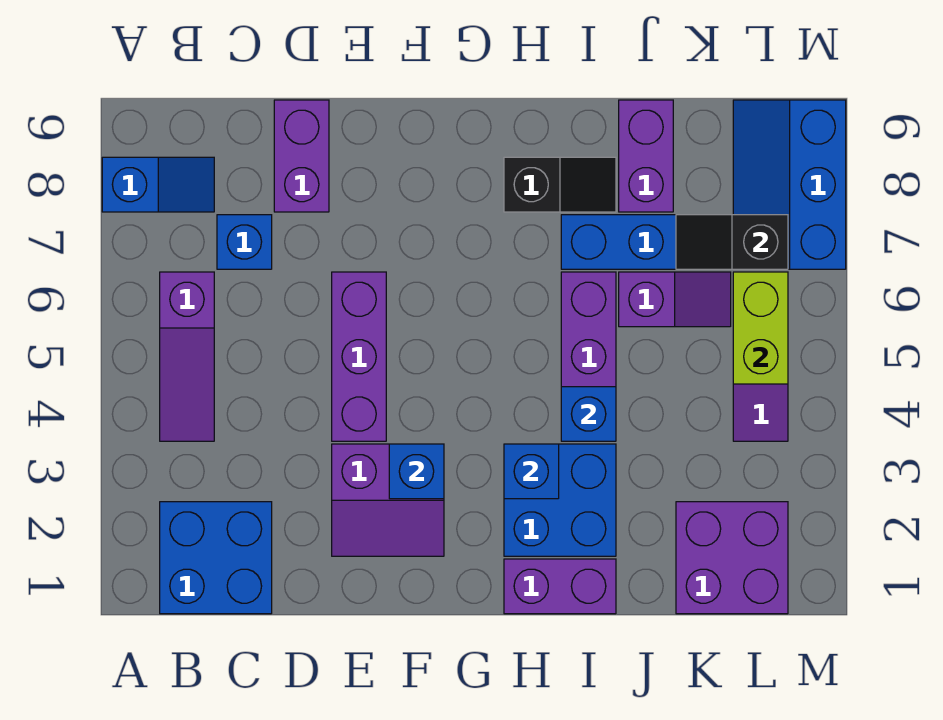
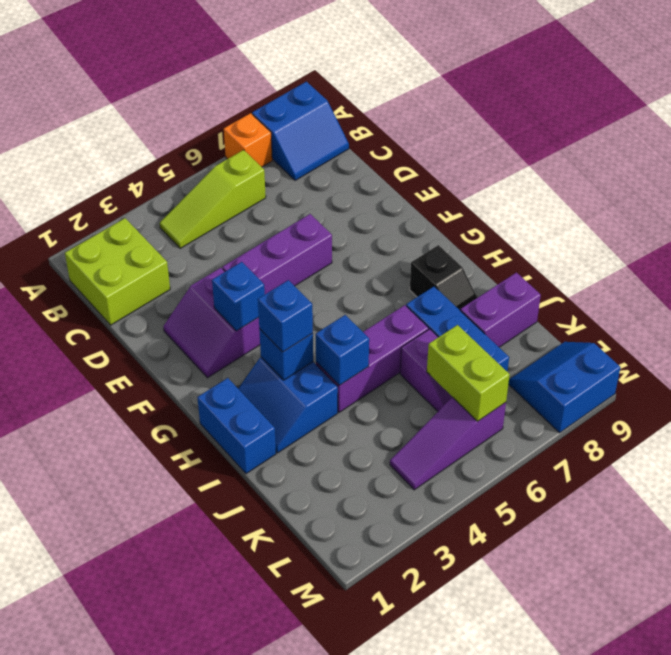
none -> orange 1x1 brick [224,113,272,167]
blue 1x2 slope [102,157,214,212] -> blue 2x2 slope [252,82,349,180]
blue 2x2 brick [160,502,272,614] -> lime 2x2 brick [65,218,170,325]
purple 1x3 slope [160,272,214,441] -> lime 1x3 slope [160,150,266,248]
blue 1x1 brick [217,215,272,269] -> blue 1x1 brick moved to [258,280,313,352]
purple 1x2 brick [274,100,329,212] -> none
purple 1x2 brick [504,559,616,614] -> blue 1x2 brick [197,378,276,474]
blue 2x2 brick [504,444,616,556] -> blue 2x2 slope [238,357,338,453]
purple 2x2 brick [676,502,788,614] -> none
black 1x2 slope [676,215,788,269] -> none
lime 1x2 brick [733,272,788,384] -> lime 1x2 brick turned to [427,325,510,422]
blue 2x3 slope [733,100,846,269] -> blue 2x2 slope [509,342,621,433]

